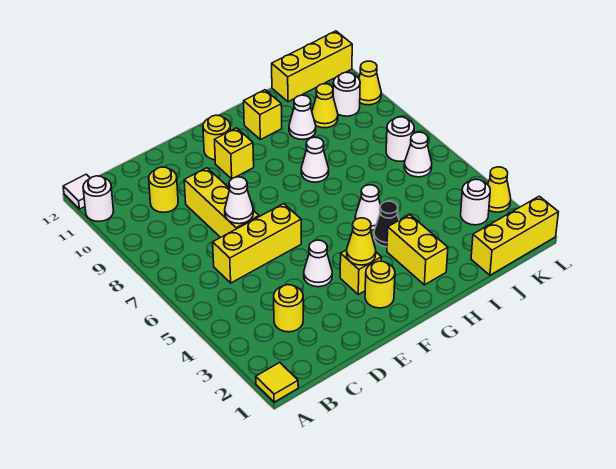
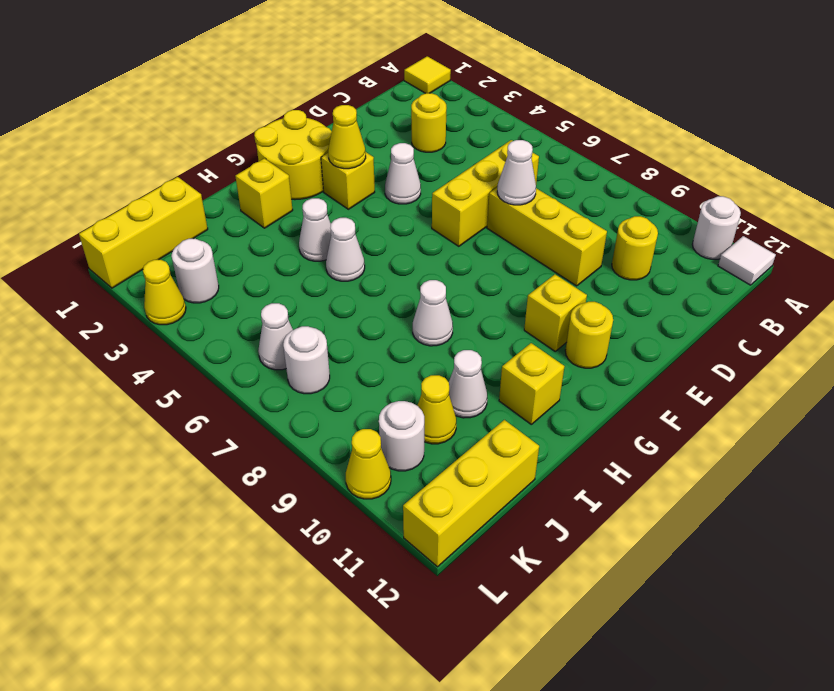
yellow 1x1 round brick [365,261,395,308] -> yellow 2x2 round brick [254,110,332,200]
yellow 1x2 brick [387,215,448,285] -> yellow 1x1 brick [235,158,293,228]
black 1x1 cone [374,201,399,247] -> white 1x1 cone [299,198,331,261]

